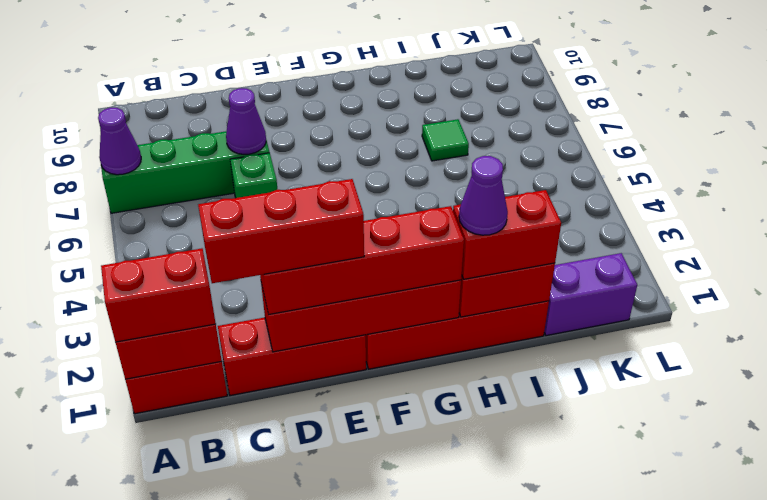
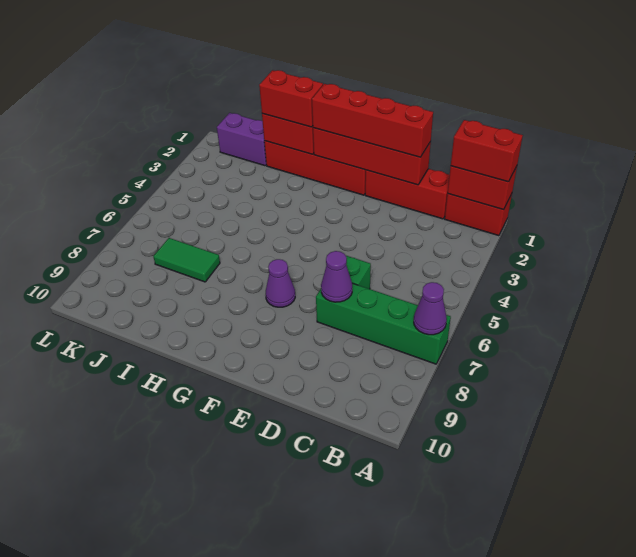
red 1x3 brick [198,179,364,283] -> none
purple 1x1 cone [459,156,508,235] -> purple 1x1 cone moved to [266,259,295,307]
green 1x1 tile [422,119,469,161] -> green 1x2 tile [153,238,220,282]

